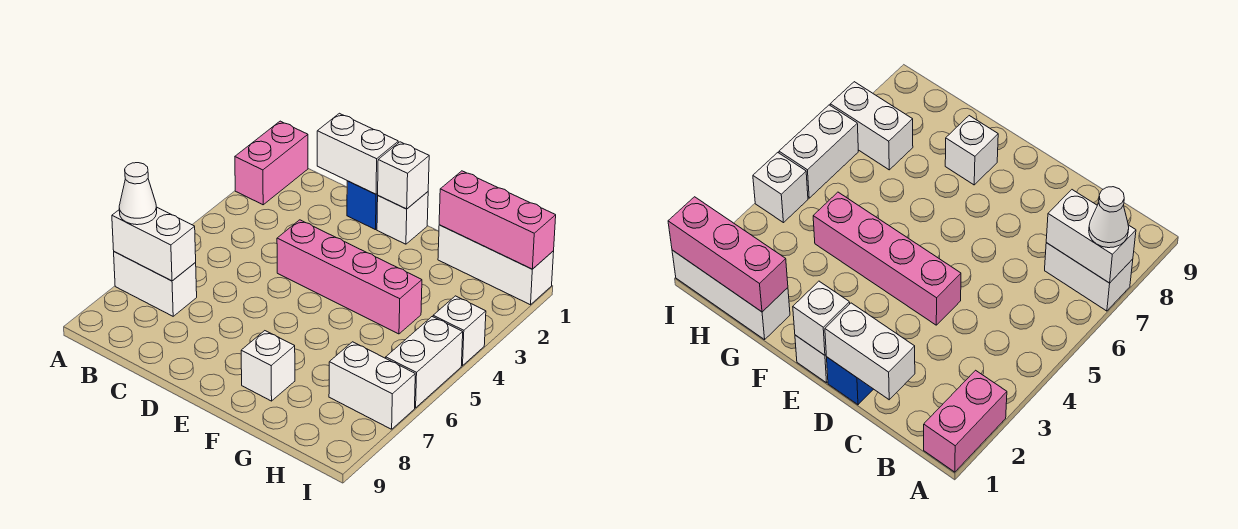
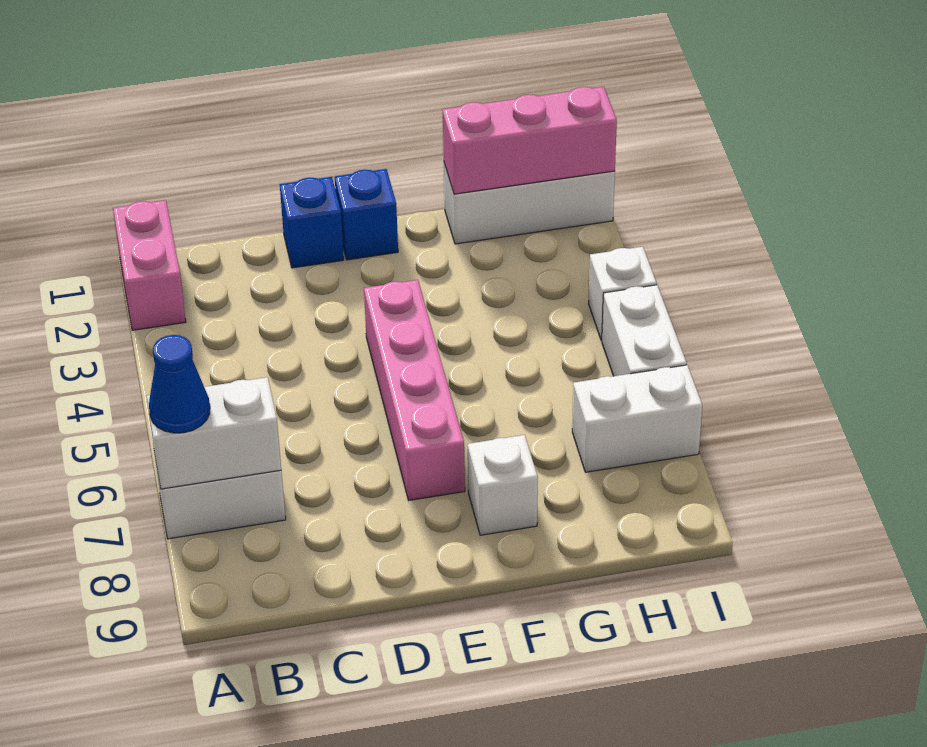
white 1x1 cone [119,163,157,225] -> blue 1x1 cone [149,335,210,433]
white 1x2 brick [317,113,398,194] -> none
pink 1x4 brick [277,220,422,334] -> pink 1x4 brick turned to [364,280,465,500]
white 1x1 brick [377,192,428,244] -> blue 1x1 brick [335,169,398,260]
white 1x1 brick [377,142,429,209] -> none

